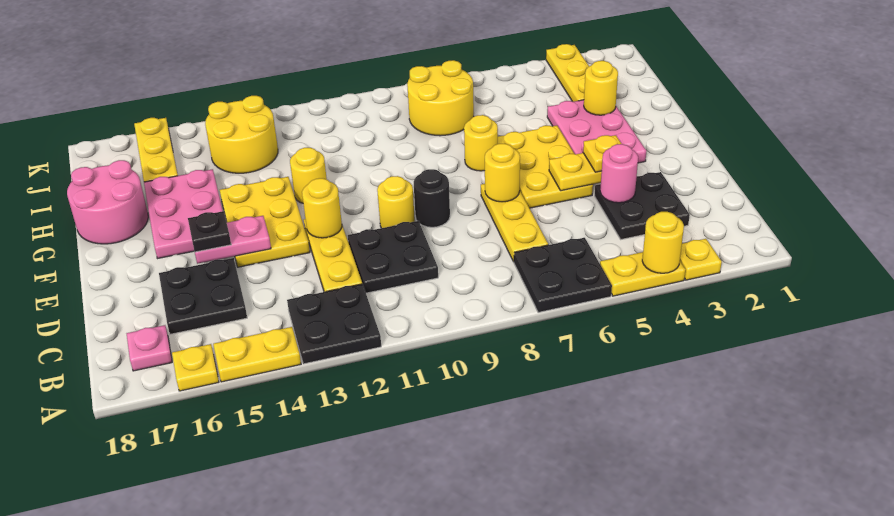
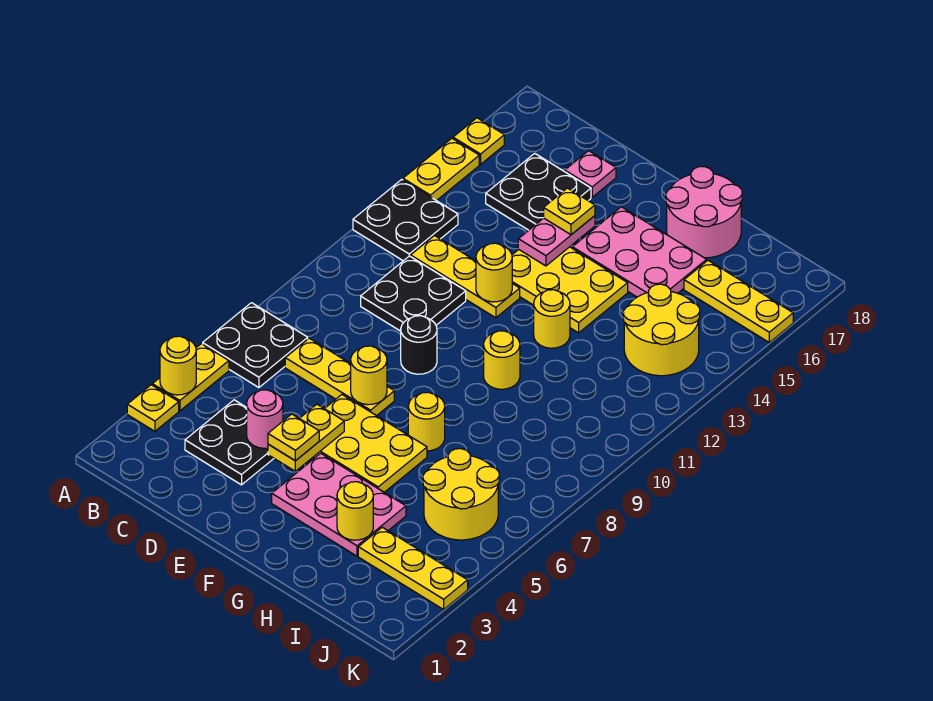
pink 1x1 plate [127,325,172,371] -> pink 1x1 plate moved to [565,151,616,197]
yellow 1x1 round brick [377,176,415,228] -> yellow 1x1 round brick moved to [484,331,520,389]
black 1x1 plate [188,211,231,252] -> yellow 1x1 plate [544,188,595,235]
yellow 2x2 round brick [407,60,474,136] -> yellow 2x2 round brick moved to [423,449,499,540]

